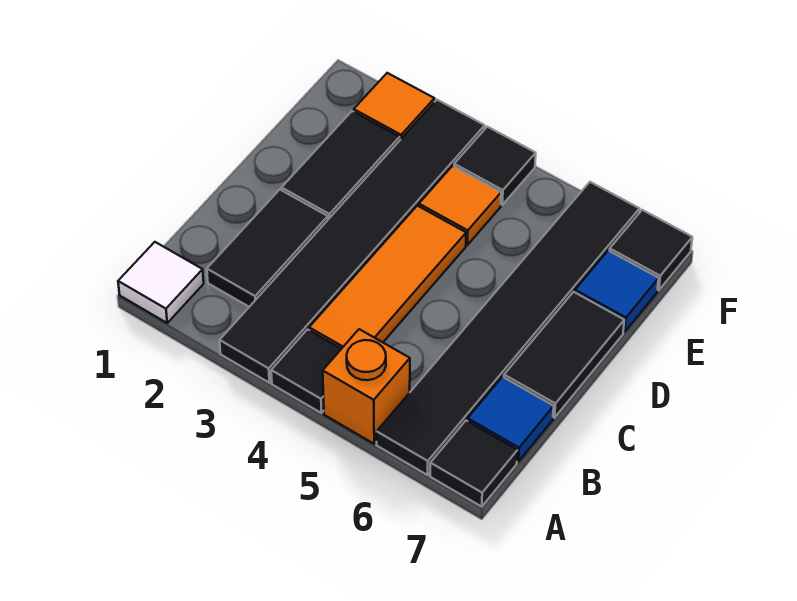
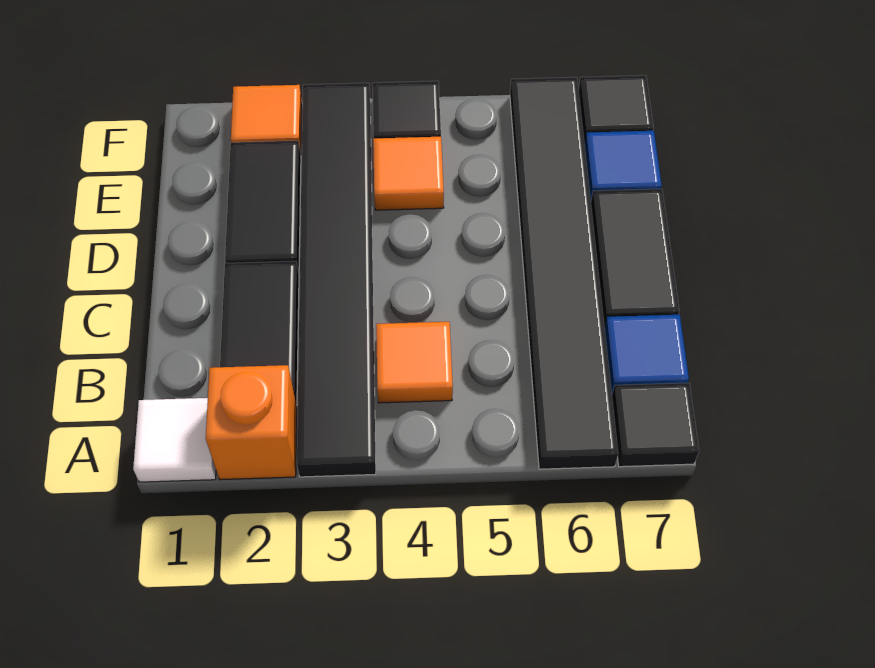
black 1x1 tile [271,330,341,413] -> none
orange 1x1 brick [323,329,410,444] -> orange 1x1 brick moved to [206,365,297,480]
orange 1x3 tile [309,206,466,349] -> orange 1x1 tile [376,322,453,403]

